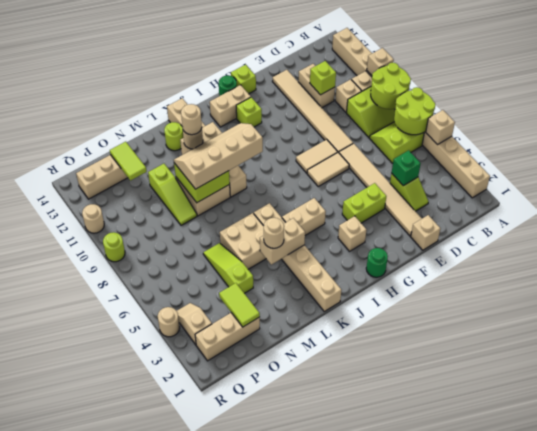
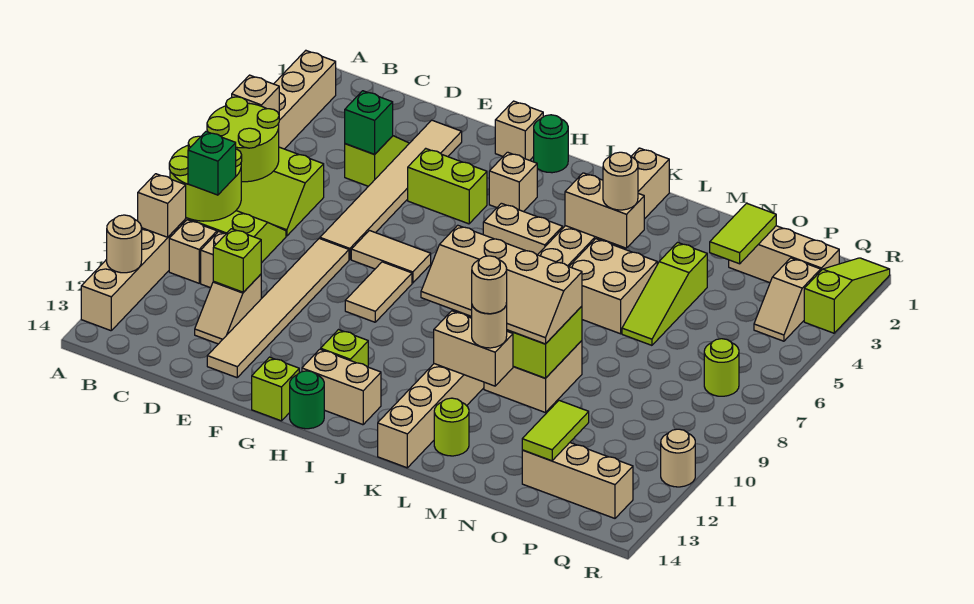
none -> green 1x1 brick [188,132,236,195]
tan 1x2 brick [298,64,335,108] -> tan 1x2 slope [195,274,261,344]
tan 1x1 brick [411,215,440,250] -> tan 1x1 brick moved to [495,101,543,160]
tan 1x2 tile [296,139,338,173] -> tan 1x2 tile turned to [345,262,412,322]
lime 1x3 slope [148,164,197,225] -> lime 1x3 slope moved to [804,258,890,333]
tan 1x1 round brick [158,307,180,337] -> tan 1x1 round brick moved to [107,215,142,273]
lime 1x1 round brick [103,232,125,262] -> lime 1x1 round brick moved to [704,339,739,396]

